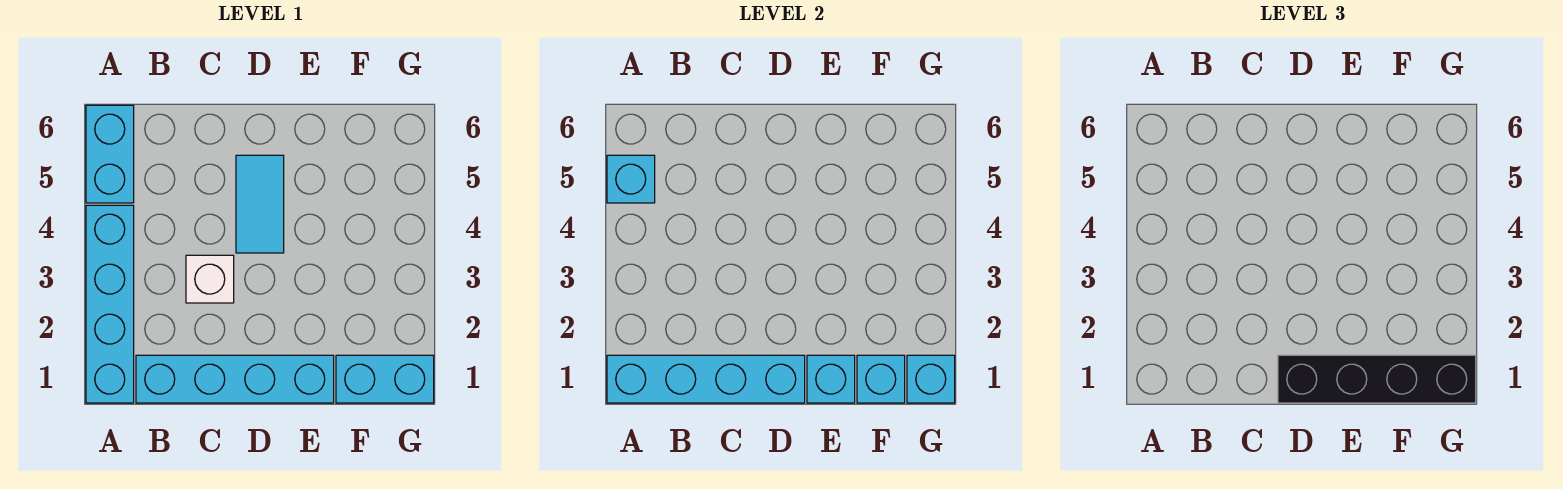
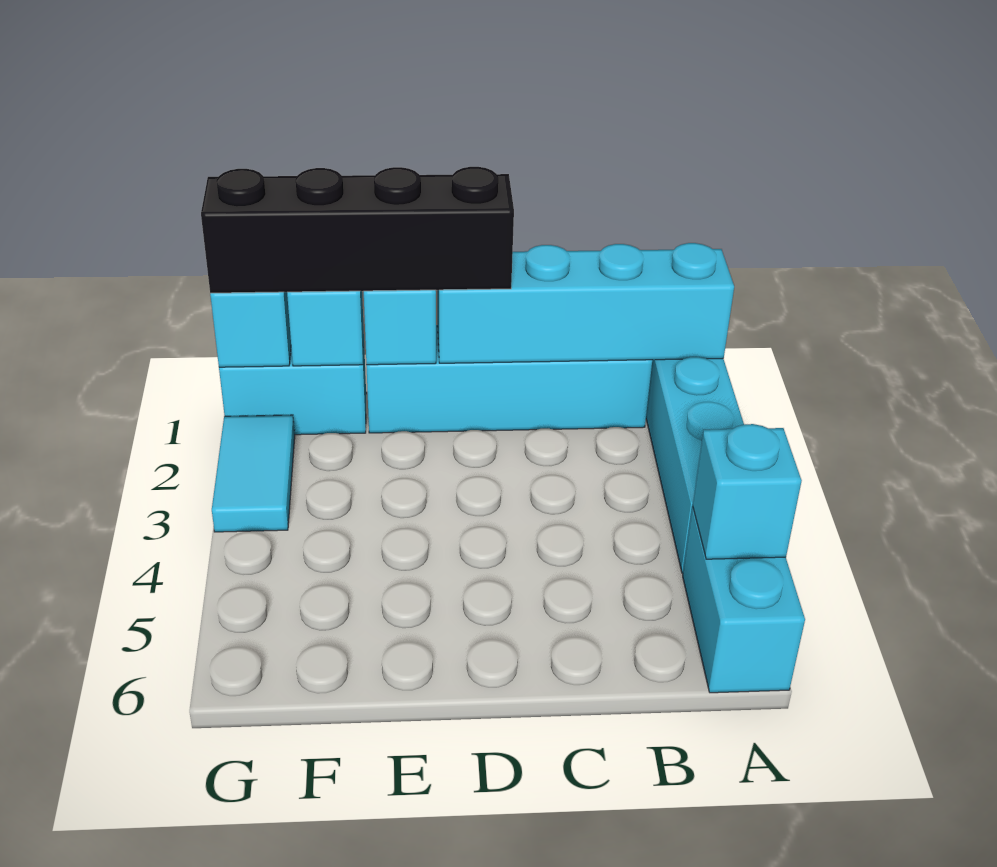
white 1x1 brick [186,255,234,303] -> none
cyan 1x2 tile [236,155,284,253] -> cyan 1x2 tile moved to [212,415,295,532]

